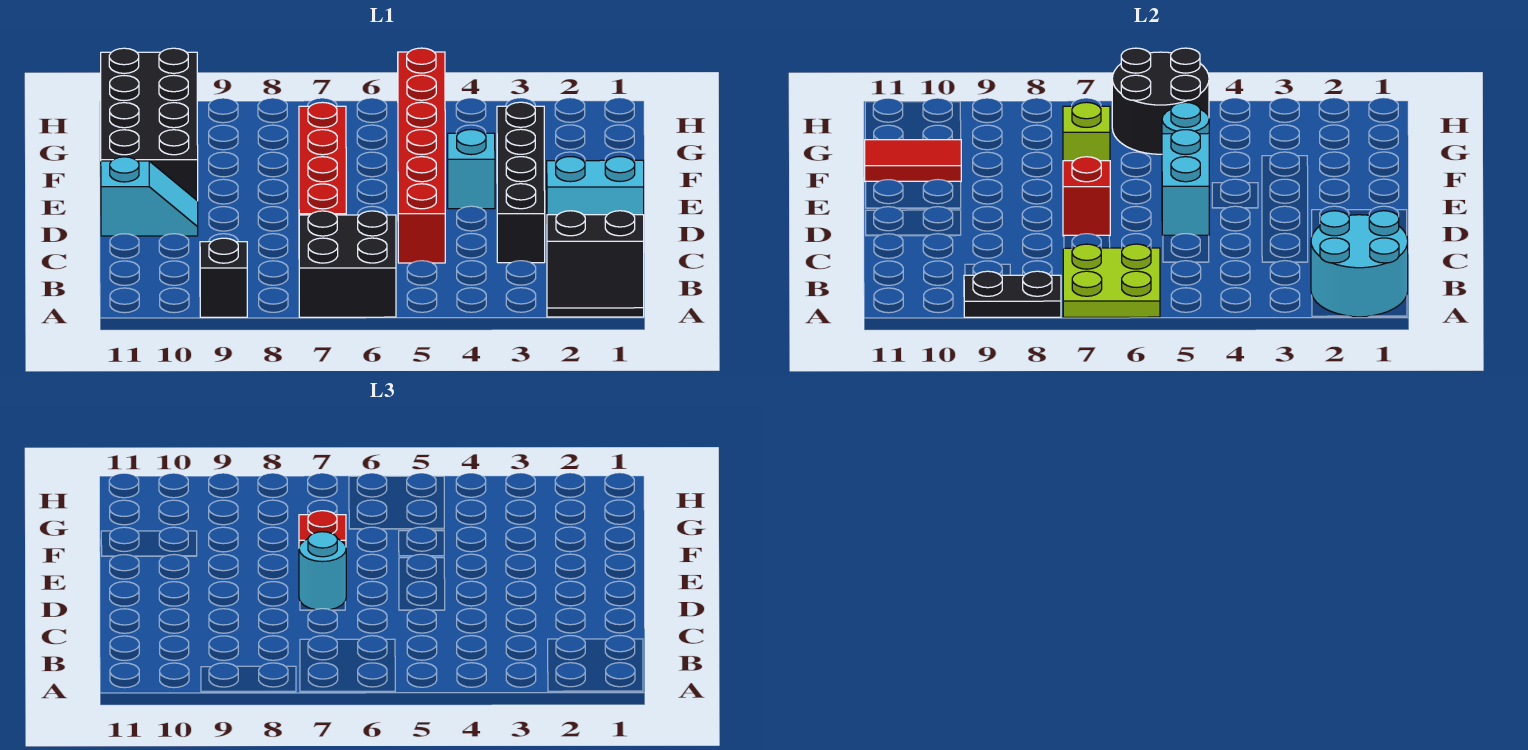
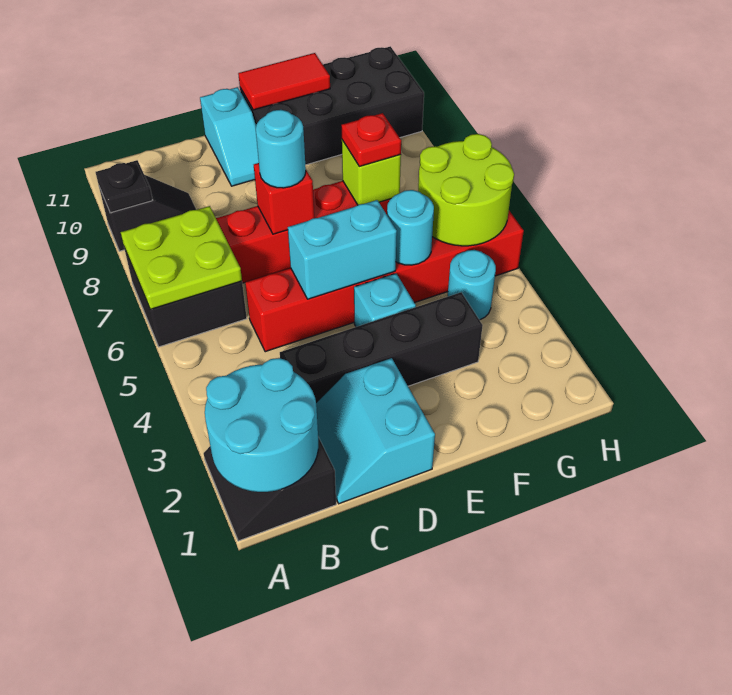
black 1x2 plate [964,271,1061,317] -> black 1x1 plate [96,160,152,213]
red 1x2 tile [865,140,961,182] -> red 1x2 tile turned to [238,53,330,110]
none -> cyan 1x1 round brick [448,250,496,320]
black 2x2 round brick [1112,48,1209,154] -> lime 2x2 round brick [418,134,514,246]

